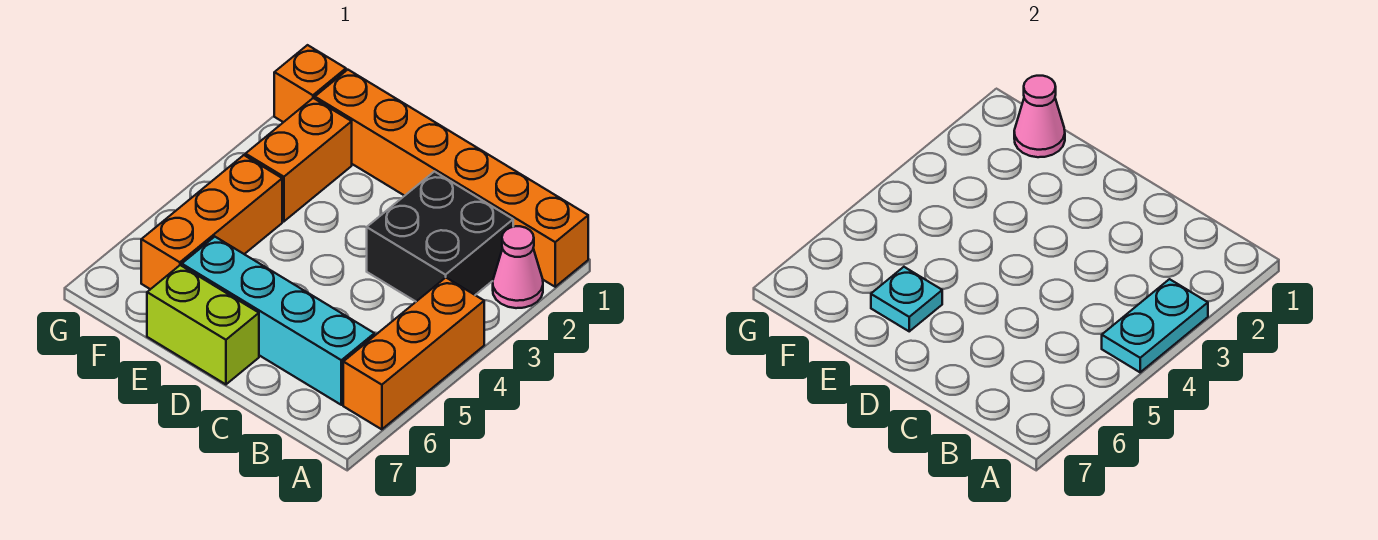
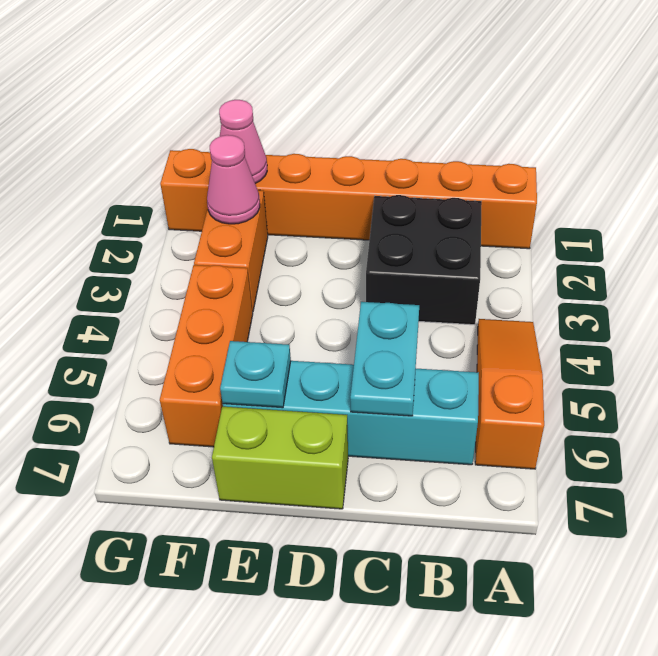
pink 1x1 cone [493,226,543,308] -> pink 1x1 cone moved to [207,135,260,224]
cyan 1x2 plate [1102,279,1208,372] -> cyan 1x2 plate moved to [350,302,419,416]
orange 1x3 brick [343,278,484,429] -> orange 1x3 slope [475,319,544,469]

